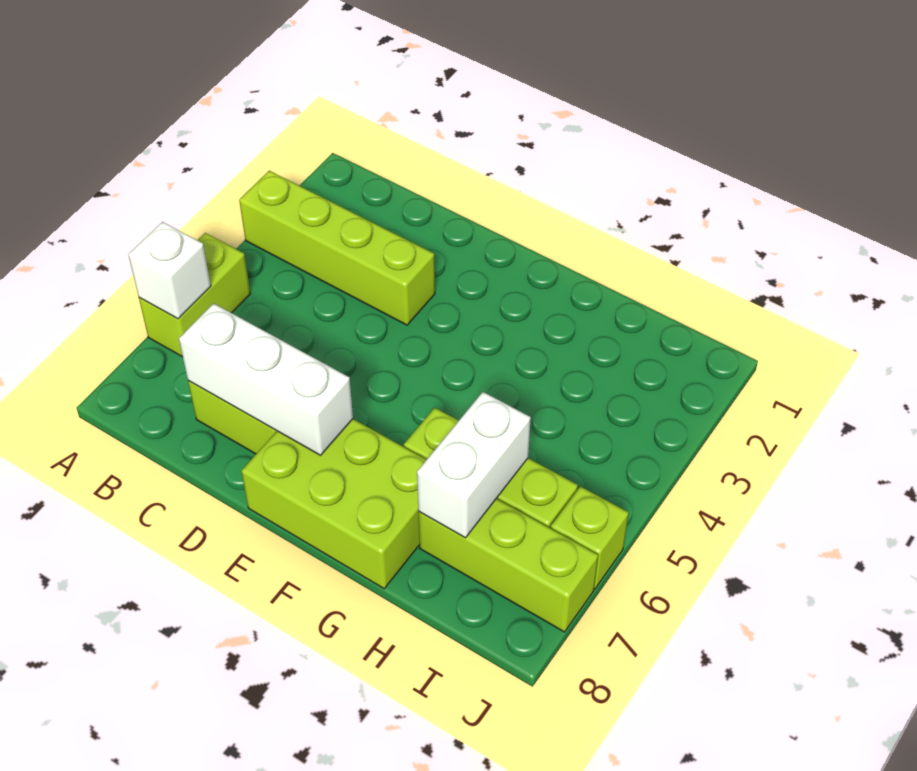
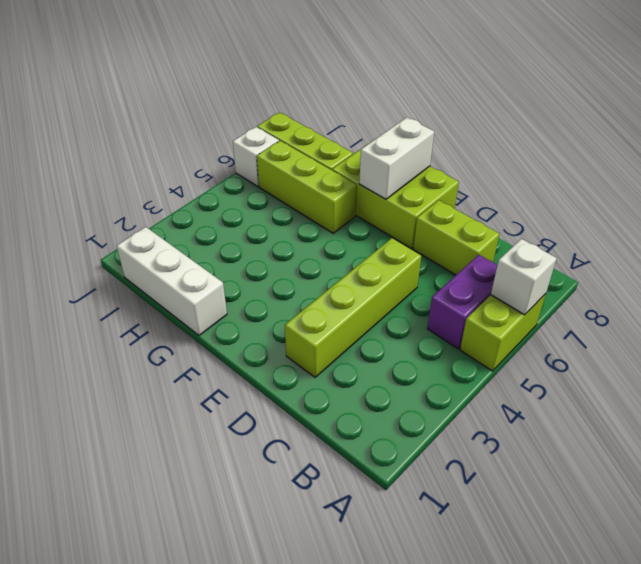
lime 1x4 brick [239,171,435,325] -> lime 1x4 brick turned to [285,238,421,377]
none -> purple 1x2 brick [427,255,497,349]
white 1x3 brick [179,303,353,455] -> white 1x3 brick moved to [117,227,227,335]
white 1x2 brick [417,392,531,538] -> white 1x2 brick moved to [359,117,434,199]
lime 1x1 brick [551,486,629,589] -> white 1x1 brick [233,127,279,186]

